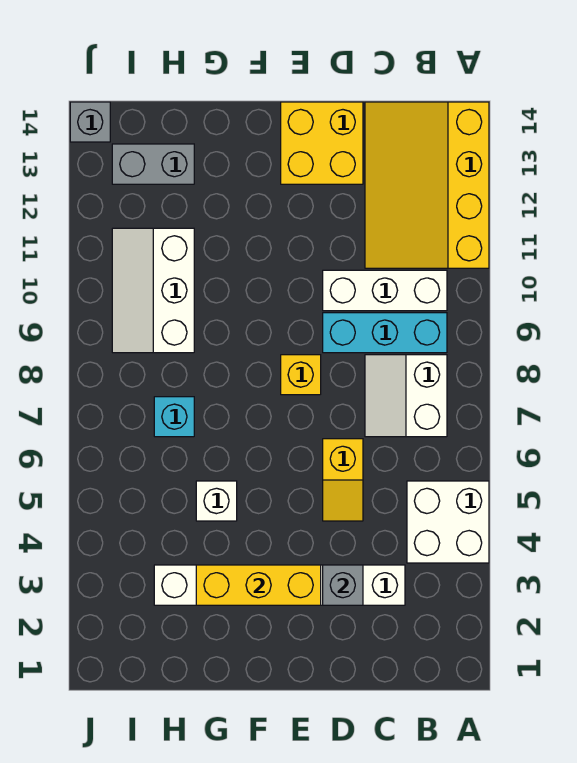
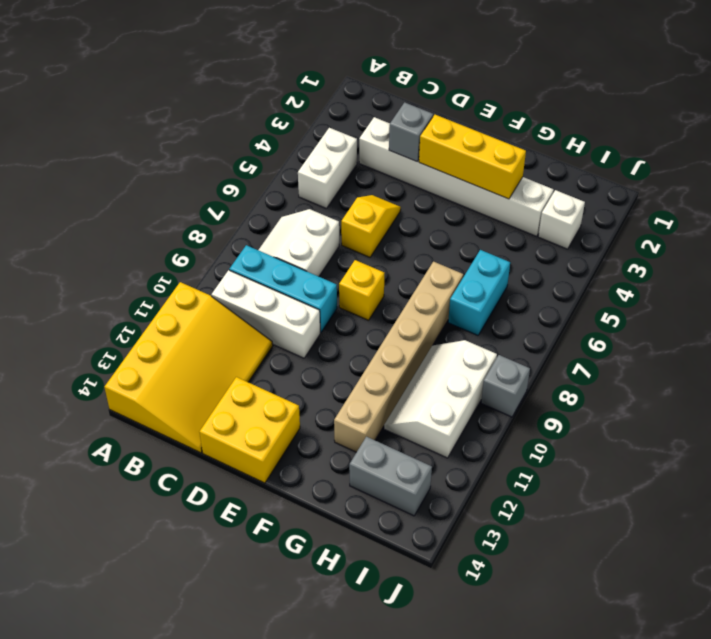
white 2x2 brick [407,481,489,563] -> white 1x2 brick [298,128,357,209]
white 2x2 slope [365,355,447,437] -> white 2x2 slope turned to [259,209,339,276]
white 1x1 brick [196,481,237,521] -> white 1x1 brick moved to [538,190,585,249]
none -> tan 1x6 brick [334,262,463,452]
cyan 1x1 brick [154,397,194,437] -> cyan 1x2 brick [448,250,510,335]
white 2x3 slope [112,228,194,353] -> white 2x3 slope turned to [384,340,497,458]
grey 1x1 brick [70,102,110,142] -> grey 1x1 brick moved to [481,355,530,417]

